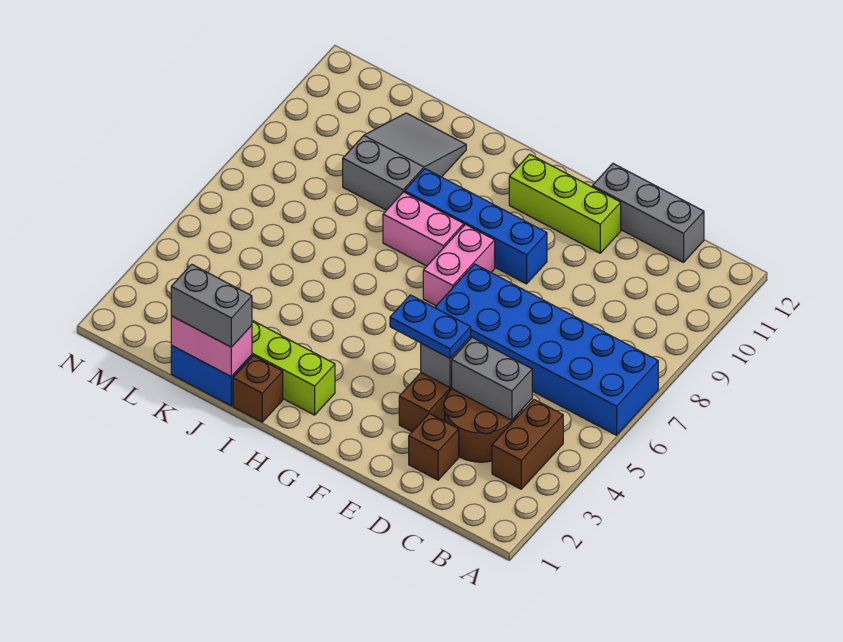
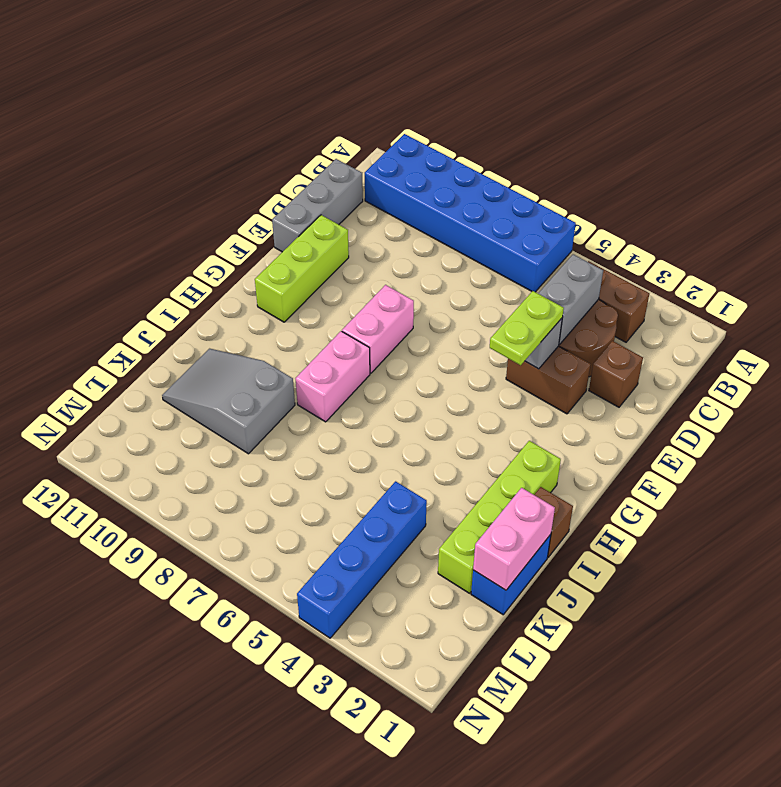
blue 2x6 brick [435,264,658,435] -> blue 2x6 brick turned to [365,134,576,292]
blue 1x2 plate [390,295,471,358] -> lime 1x2 plate [490,291,564,365]
blue 1x4 brick [405,169,547,284] -> blue 1x4 brick moved to [297,481,427,638]
pink 1x2 brick [423,224,495,306] -> pink 1x2 brick turned to [342,285,414,373]
grey 1x2 brick [171,264,252,347] -> none

